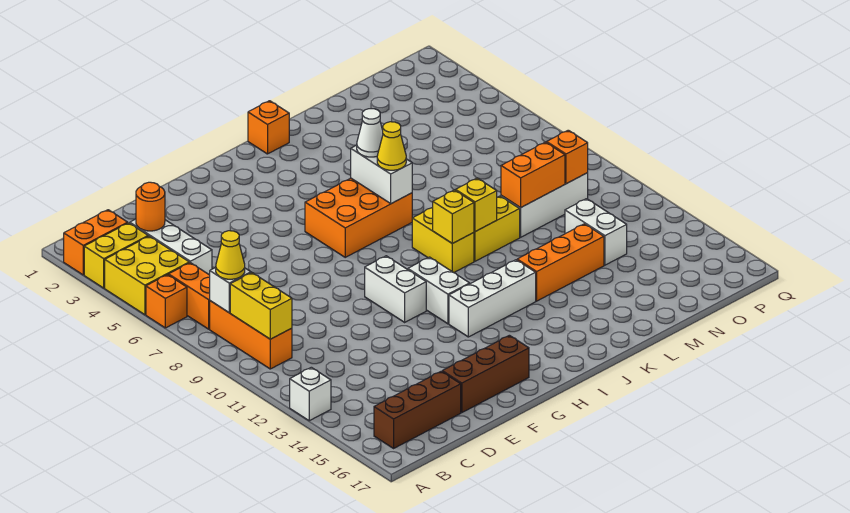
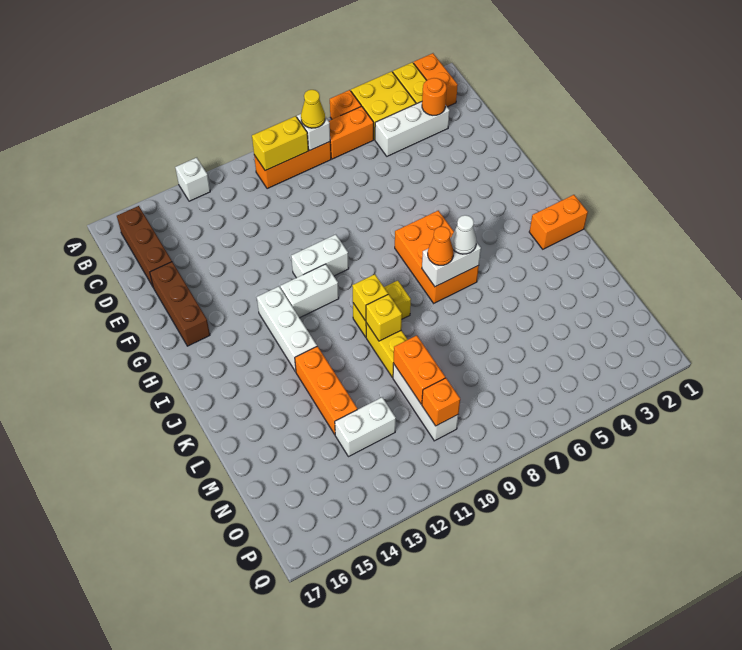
orange 1x1 brick [248,101,289,154] -> orange 1x2 brick [529,195,588,249]
yellow 1x1 cone [377,122,406,170] -> orange 1x1 cone [428,226,454,265]

